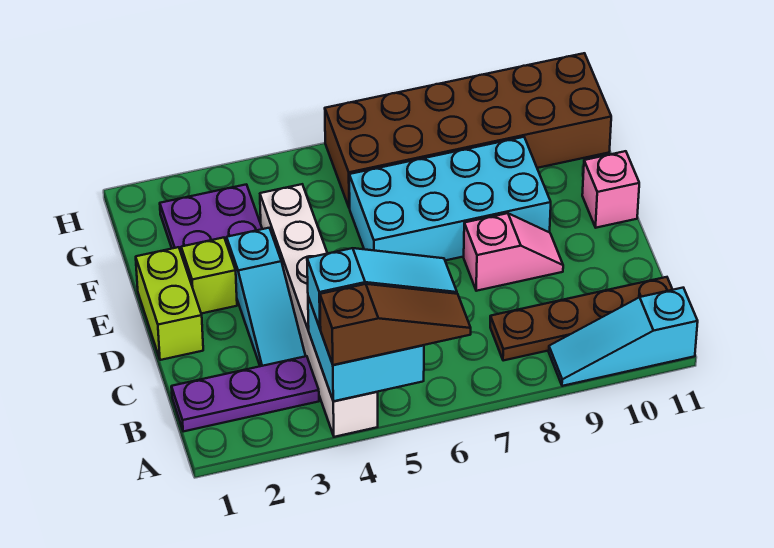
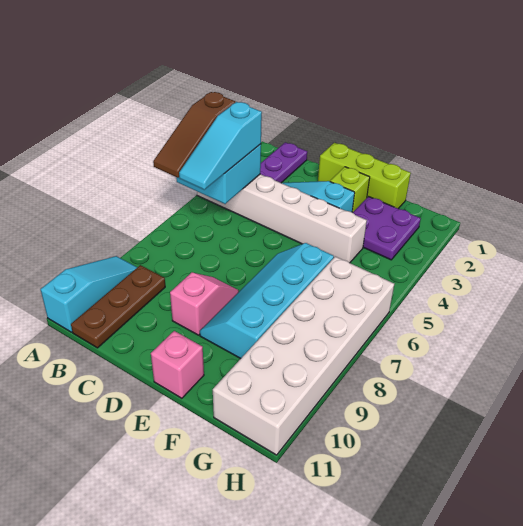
brown 1x4 plate [490,277,673,361] -> brown 1x3 plate [71,265,165,348]
lime 1x2 brick [136,247,203,360] -> lime 1x3 brick [318,143,411,209]
pink 1x2 slope [464,213,563,291] -> pink 1x2 slope turned to [170,273,239,335]
cyan 2x4 brick [349,137,551,261] -> cyan 2x4 slope [200,243,334,359]
brown 2x6 brick [325,53,611,208] -> white 2x6 brick [213,256,394,455]

